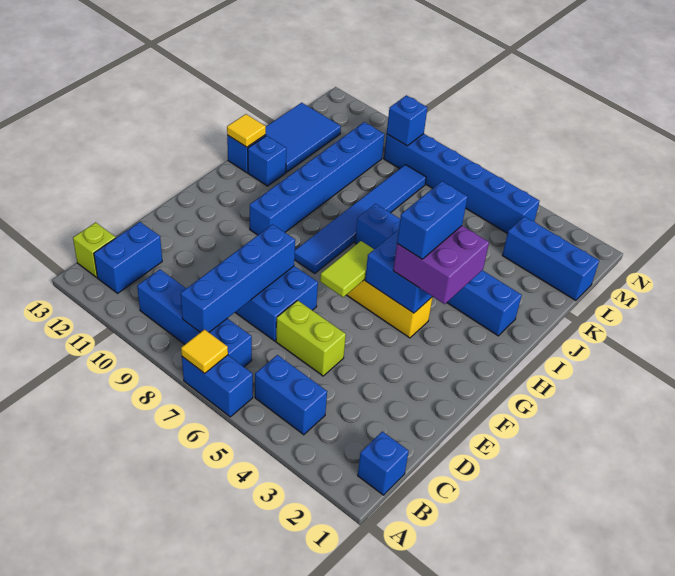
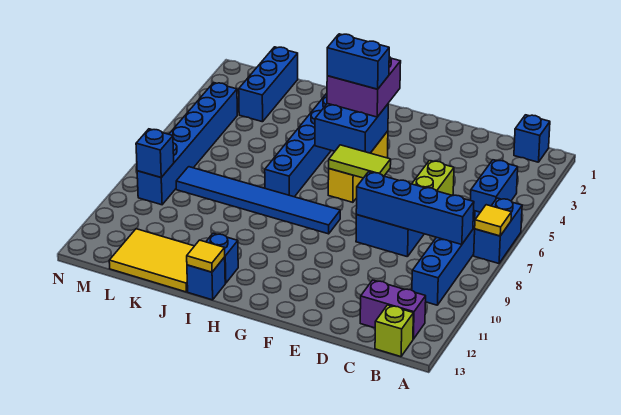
blue 1x2 brick [94,222,162,293] -> purple 1x2 brick [360,280,426,339]
blue 1x6 brick [250,122,385,235] -> none
blue 2x3 tile [266,103,341,172] -> yellow 2x3 tile [109,229,194,292]

